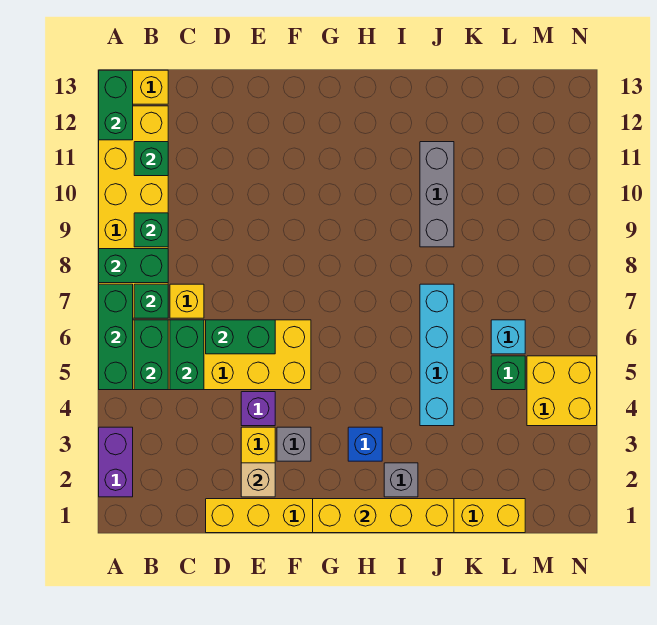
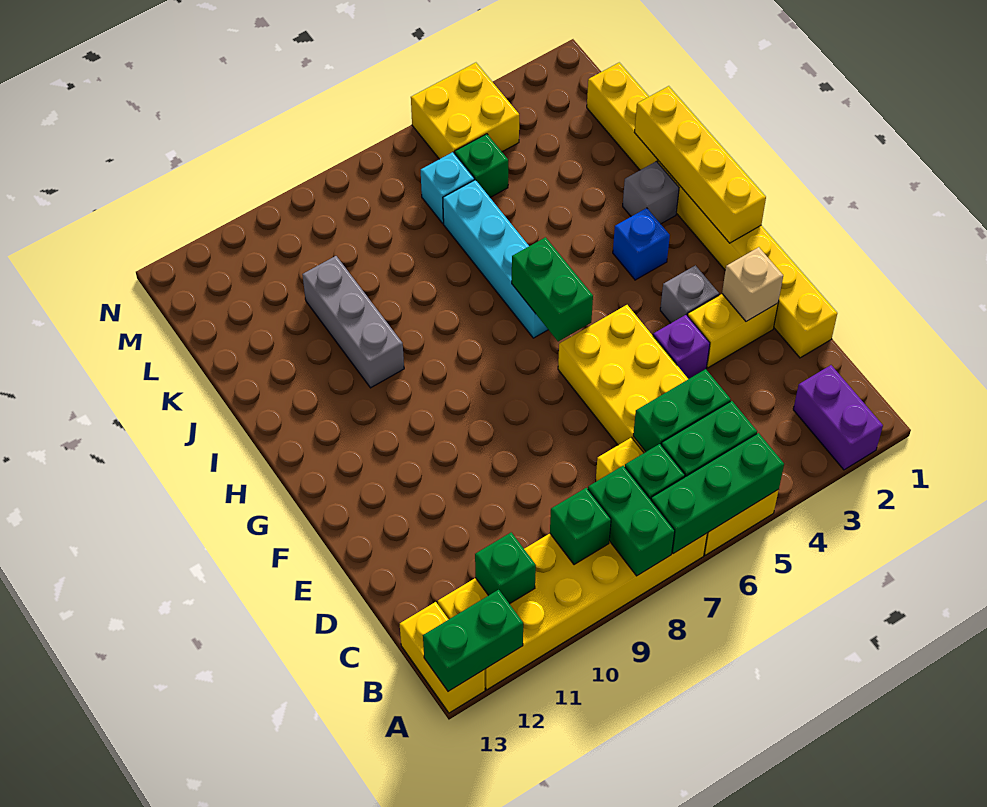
purple 1x2 brick [99,427,133,497] -> purple 1x2 brick turned to [793,365,883,470]
green 1x2 brick [206,320,275,354] -> green 1x2 brick moved to [512,237,593,342]
cyan 1x4 brick [420,284,454,426] -> cyan 1x4 brick turned to [443,180,548,338]
grey 1x3 brick [420,142,454,247] -> grey 1x3 brick turned to [302,256,404,388]

